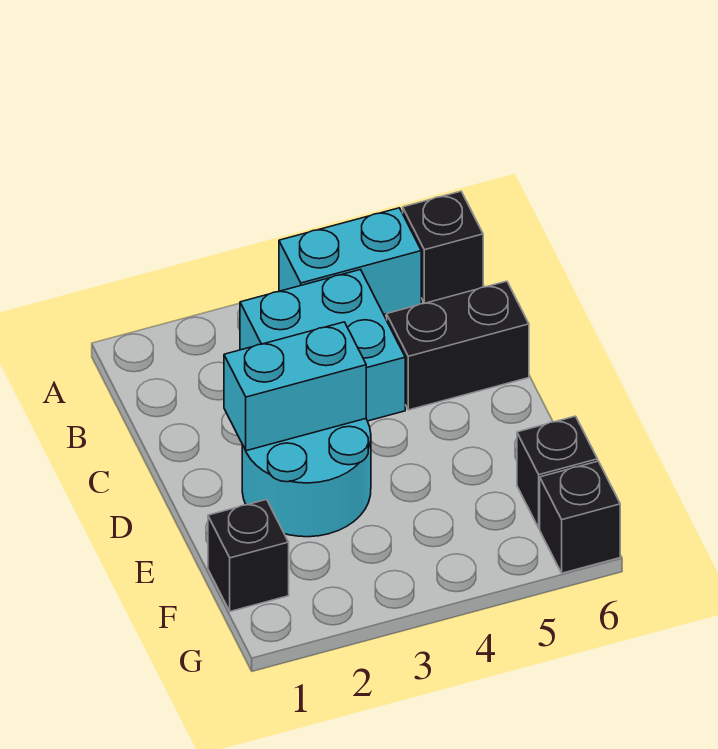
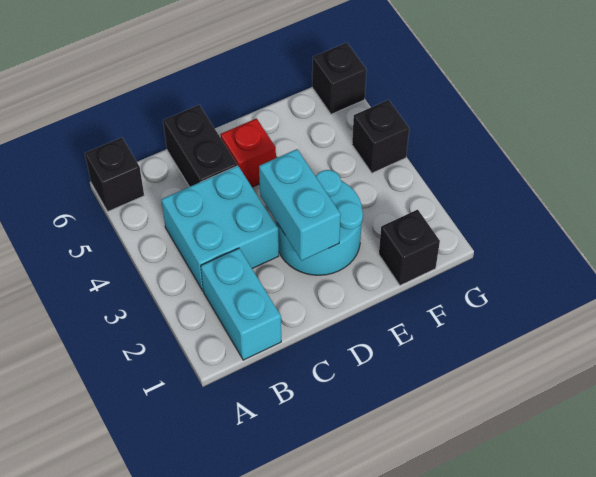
cyan 1x2 brick [279,208,421,314] -> cyan 1x2 brick moved to [201,248,281,360]
none -> red 1x1 brick [220,119,276,187]
black 1x1 brick [517,416,598,528] -> black 1x1 brick moved to [352,100,409,173]

